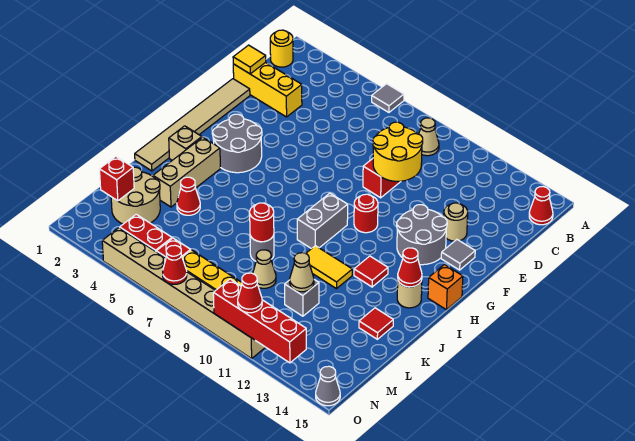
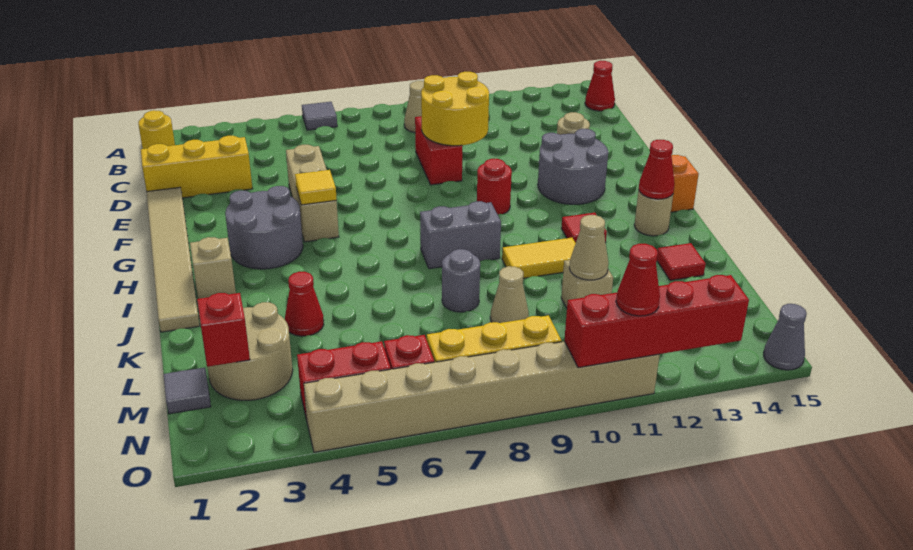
yellow 1x1 tile [233,45,266,74] -> yellow 1x1 tile moved to [295,170,337,205]
grey 1x1 tile [441,240,475,270] -> grey 1x1 tile moved to [164,368,211,414]
grey 1x2 brick [297,193,348,249] -> grey 1x2 brick turned to [420,201,501,269]
tan 1x3 brick [153,137,220,207] -> tan 1x3 brick moved to [286,145,339,242]
red 1x1 round brick [250,203,274,242] -> none
grey 1x1 brick [285,280,319,316] -> tan 1x1 brick [561,260,613,308]
red 1x1 cone [163,245,187,284] -> none

